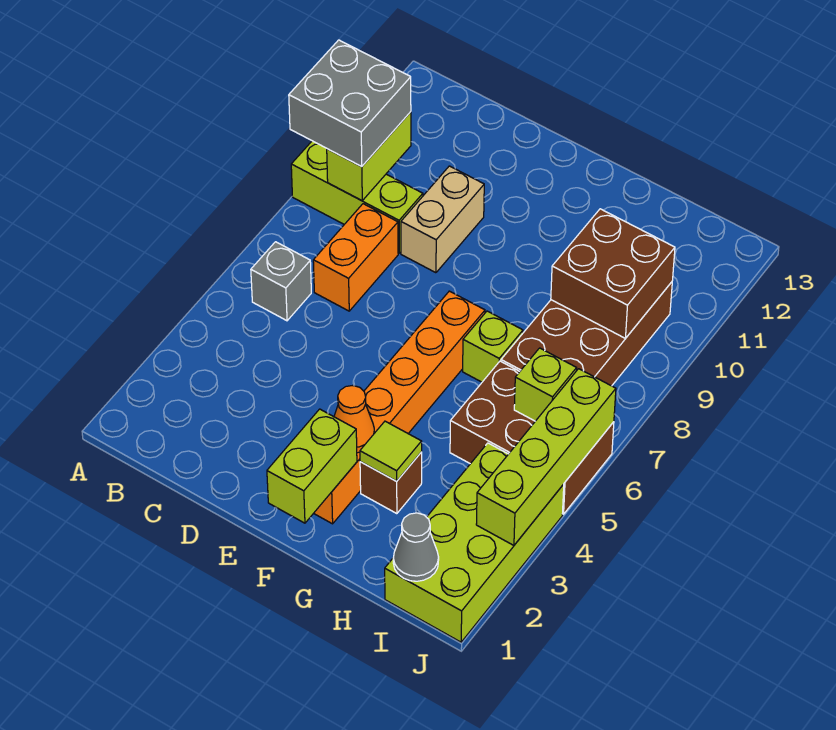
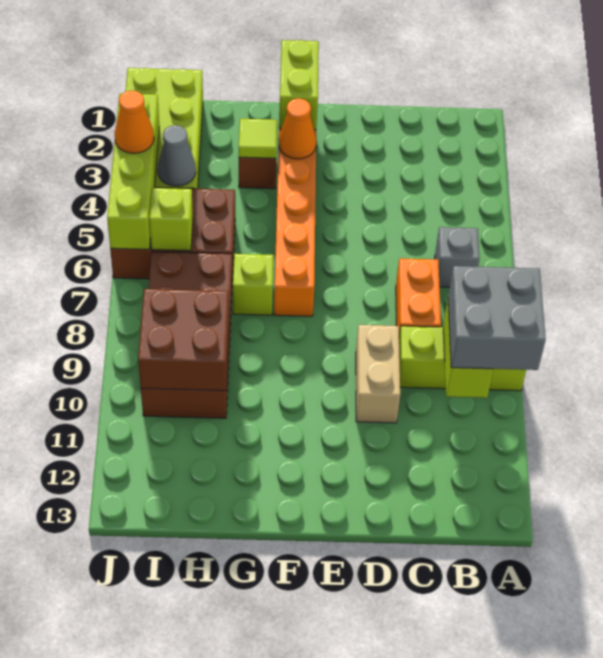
grey 1x1 cone [393,513,439,581] -> grey 1x1 cone moved to [158,125,196,186]
none -> orange 1x1 cone [115,90,154,153]

